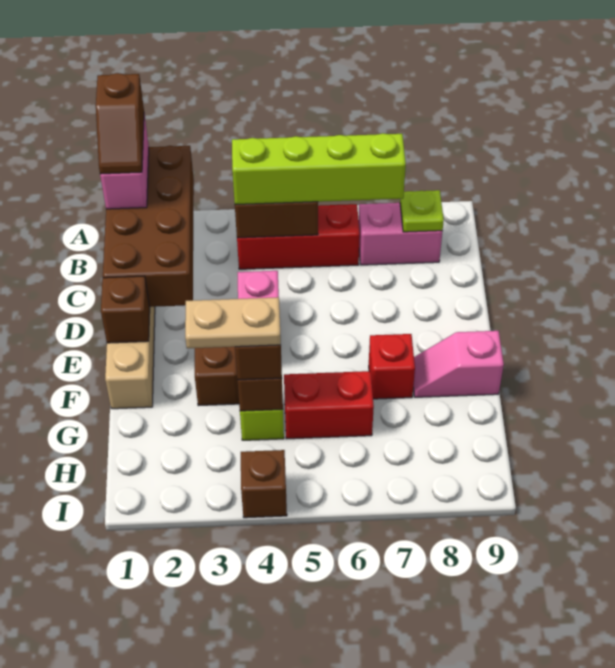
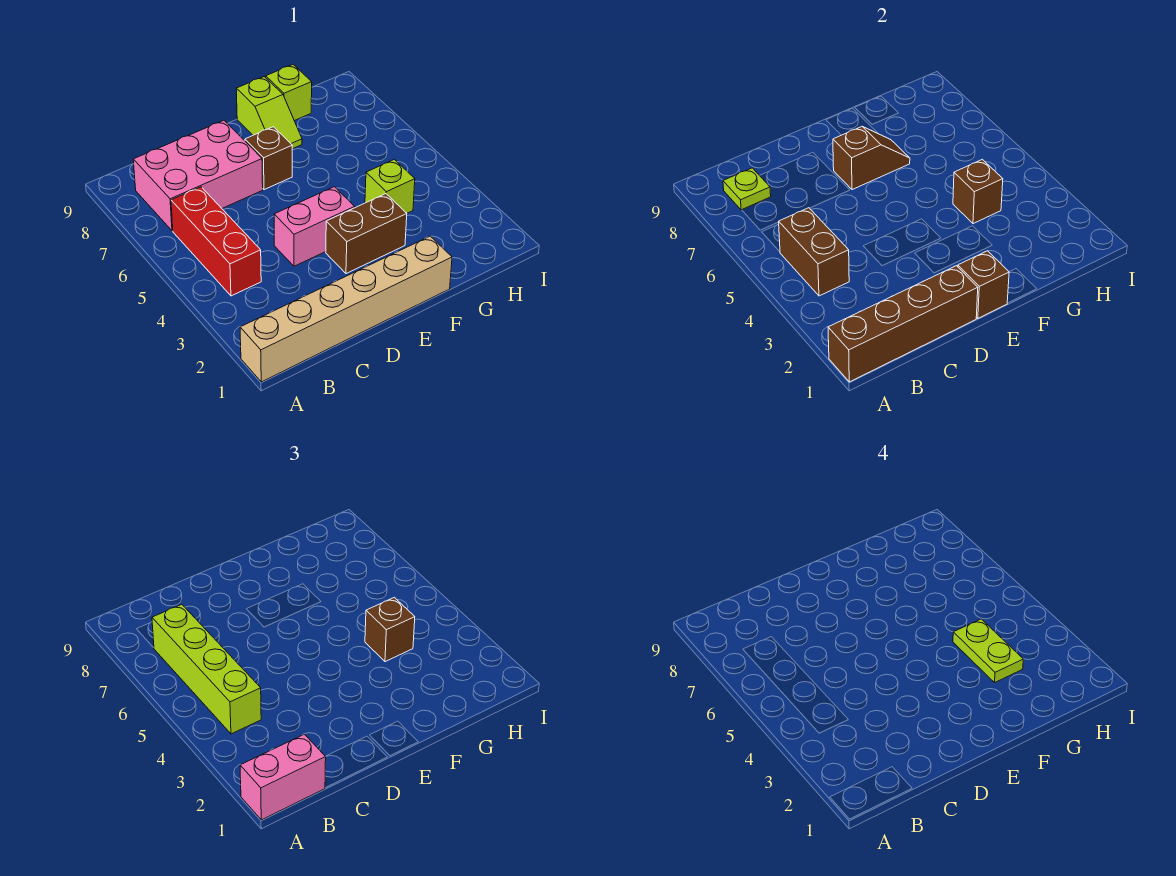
brown 2x4 brick [103,146,194,307] -> brown 1x4 brick [828,266,978,382]
brown 1x2 slope [96,73,144,174] -> brown 1x2 slope moved to [833,127,910,190]
pink 1x2 brick [359,203,442,265] -> pink 2x3 brick [133,120,263,231]
red 1x1 brick [369,334,415,399] -> none
pink 1x2 slope [413,331,504,397] -> lime 1x2 slope [236,77,302,149]
tan 1x2 plate [185,297,281,348] -> lime 1x2 plate [953,619,1023,682]
red 1x2 brick [284,371,374,439] -> none
none -> lime 1x1 brick [266,65,312,121]
brown 1x1 brick [241,450,287,518] -> brown 1x1 brick moved to [245,127,292,190]

